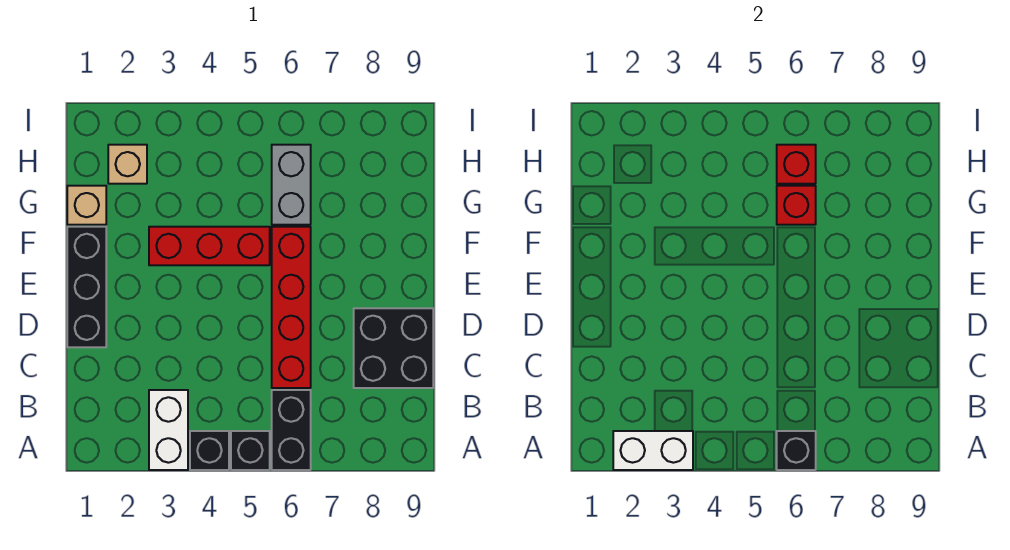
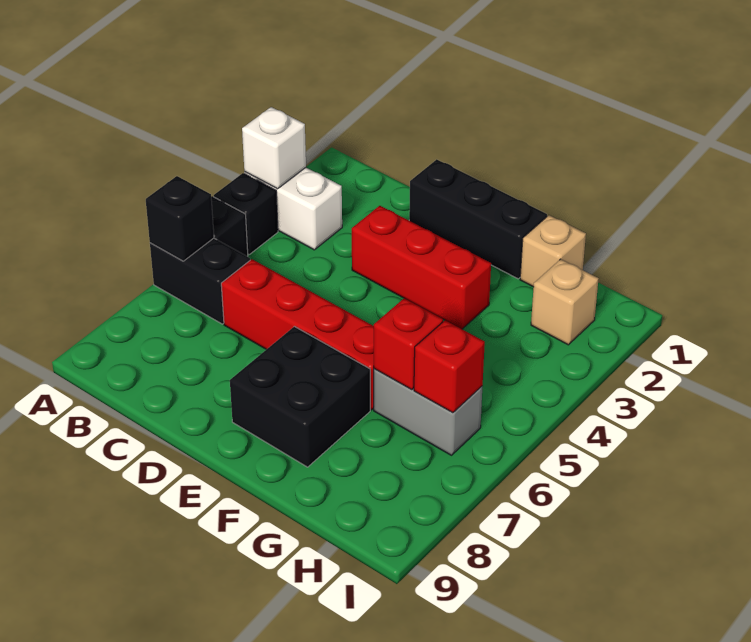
white 1x2 brick [613,431,693,470] -> white 1x1 brick [242,107,306,189]
black 2x2 brick [354,308,433,388] -> black 2x2 brick moved to [230,326,370,467]
red 1x3 brick [149,227,270,265] -> red 1x3 brick turned to [352,206,491,329]

